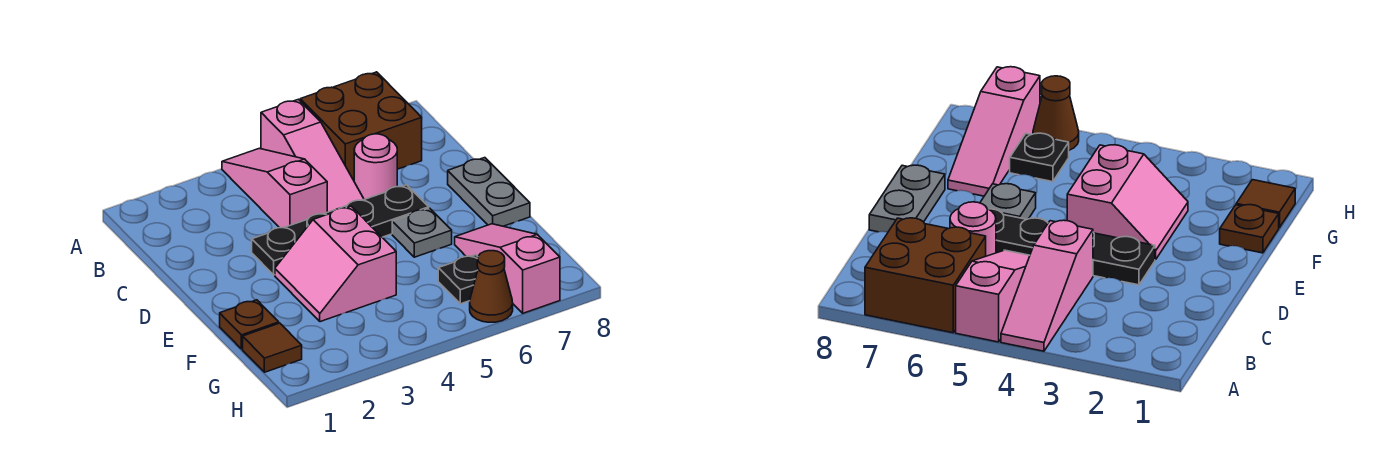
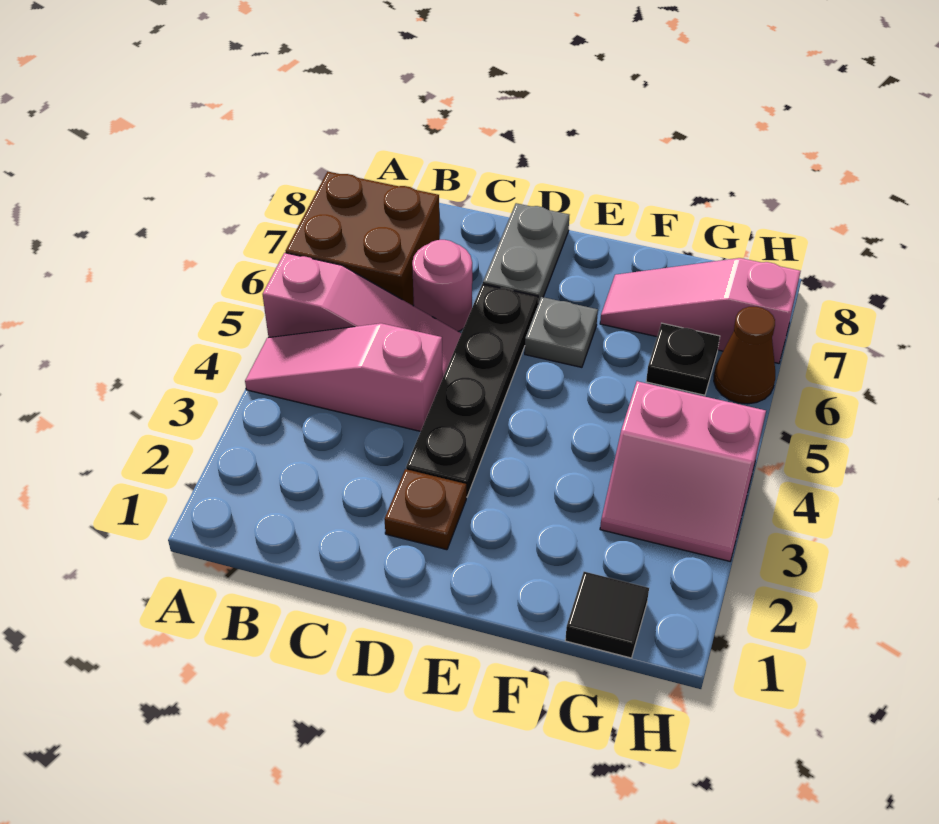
grey 1x2 plate [448,158,530,226] -> grey 1x2 plate turned to [483,203,569,304]
pink 2x2 slope [275,206,396,322] -> pink 2x2 slope moved to [600,381,766,561]
brown 1x1 plate [220,300,279,349] -> brown 1x1 plate moved to [385,469,466,550]
brown 1x1 tile [243,323,302,372] -> black 1x1 tile [565,572,649,658]

